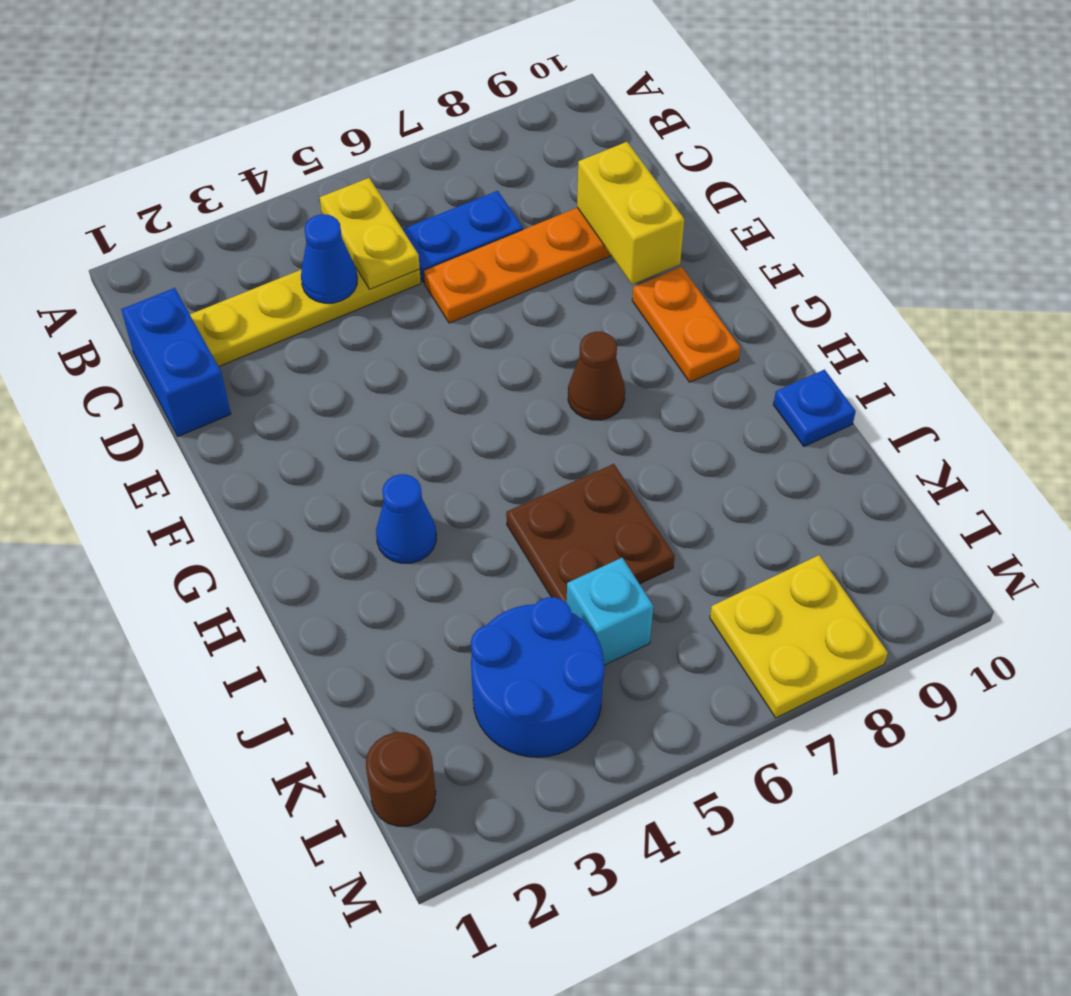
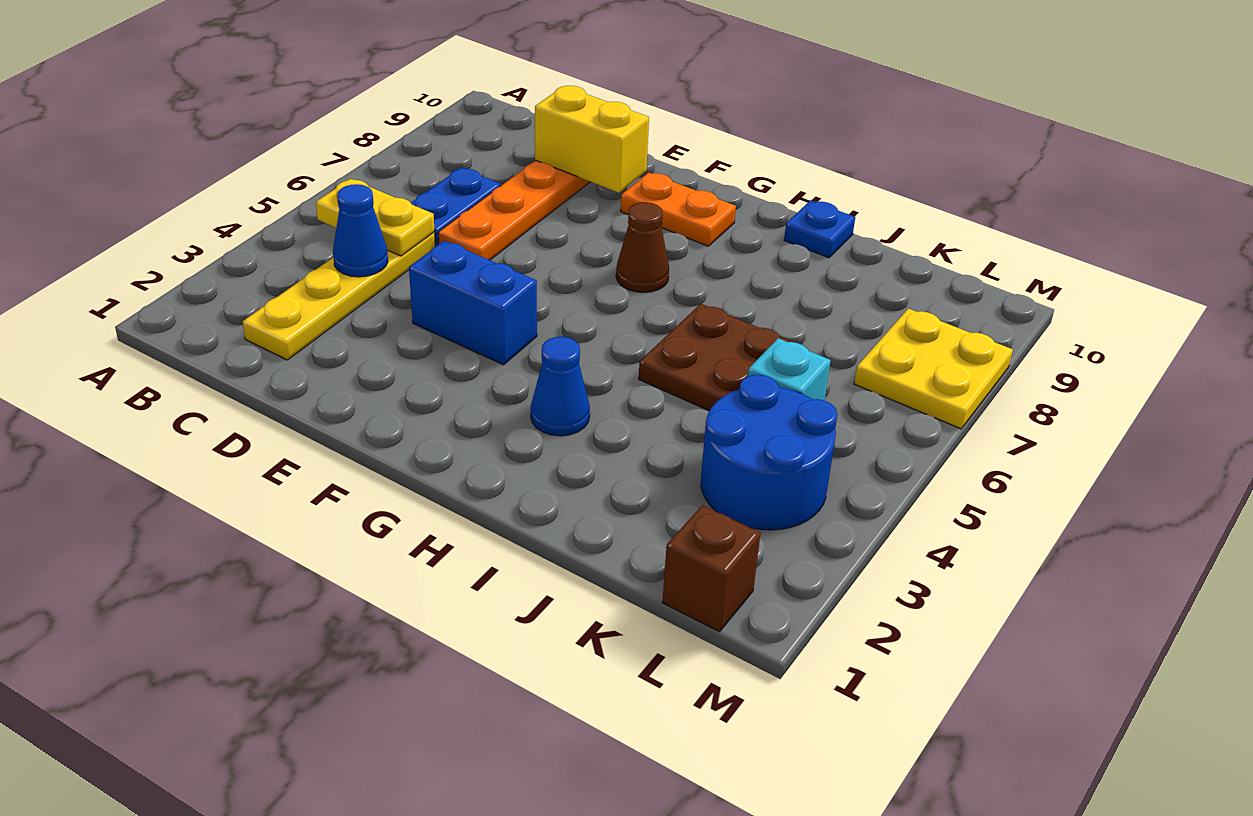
blue 1x2 brick [121,288,231,436] -> blue 1x2 brick moved to [409,241,537,365]
brown 1x1 round brick [366,732,436,826] -> brown 1x1 brick [662,505,761,632]

